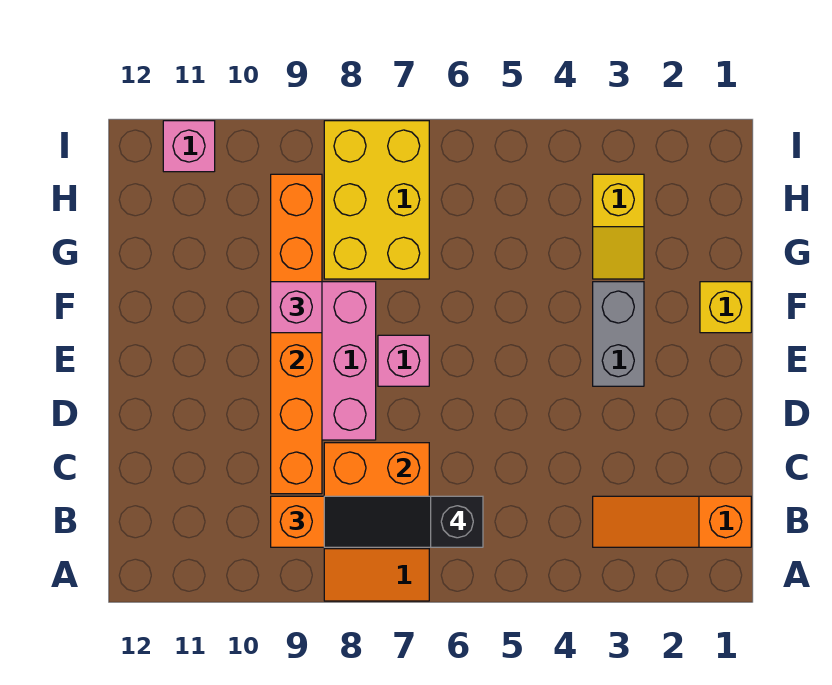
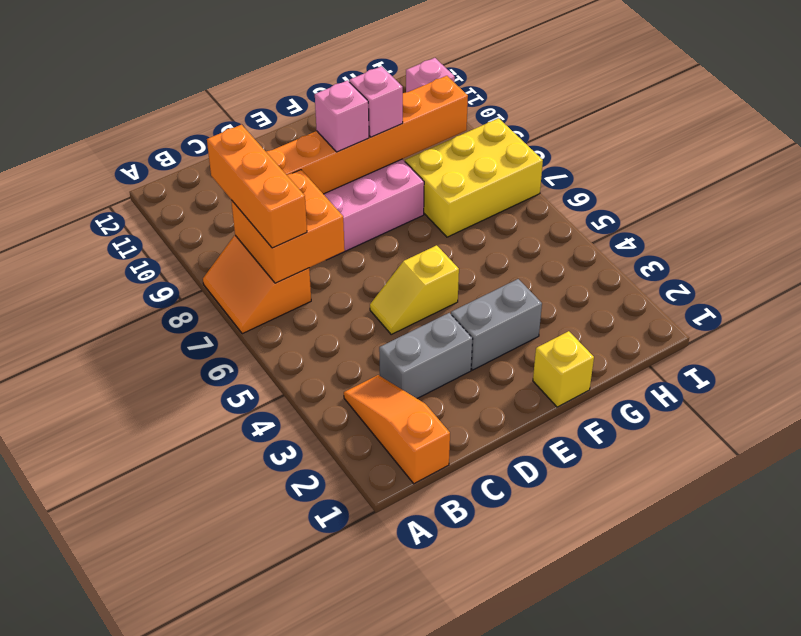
black 1x3 slope [324,496,483,547] -> none
none -> grey 1x2 brick [379,313,473,398]
pink 1x1 brick [378,335,429,386] -> pink 1x1 brick moved to [315,80,369,152]
yellow 1x2 slope [593,174,644,279] -> yellow 1x2 slope moved to [370,245,459,334]

